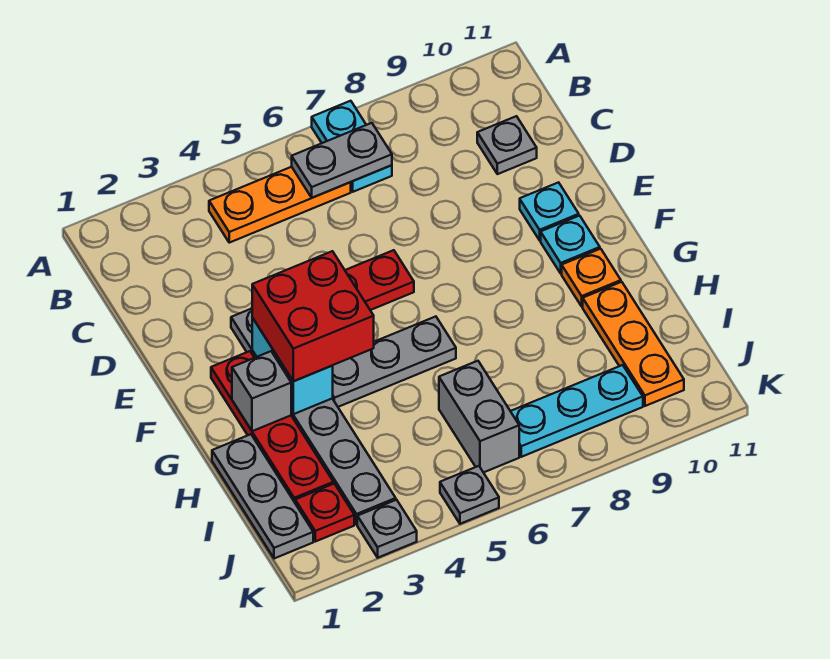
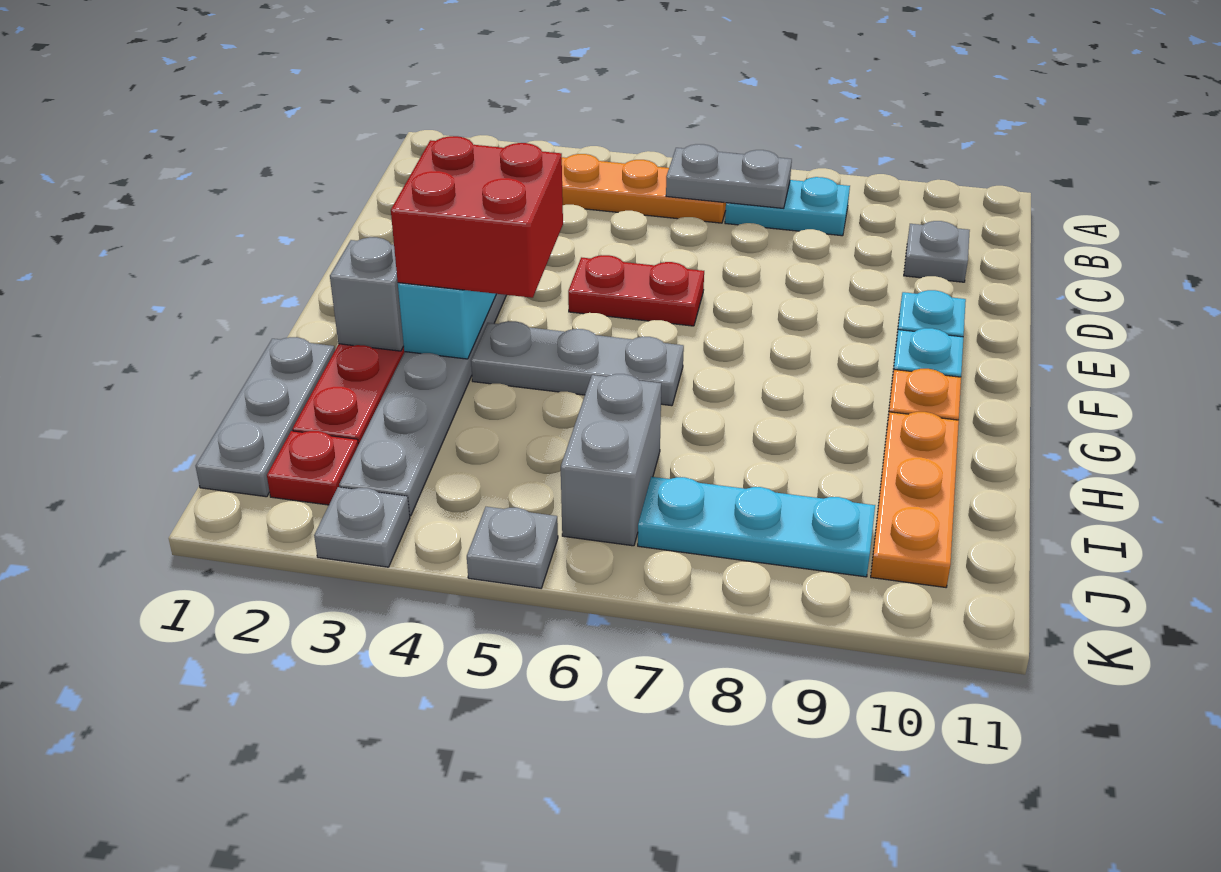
cyan 1x2 plate [312,101,392,192] -> cyan 1x2 plate turned to [725,177,850,236]

